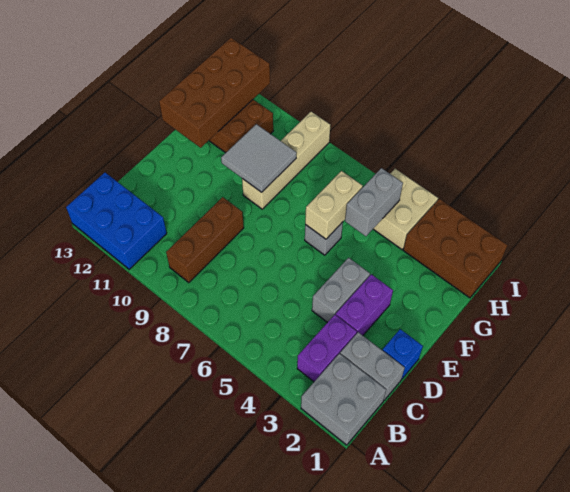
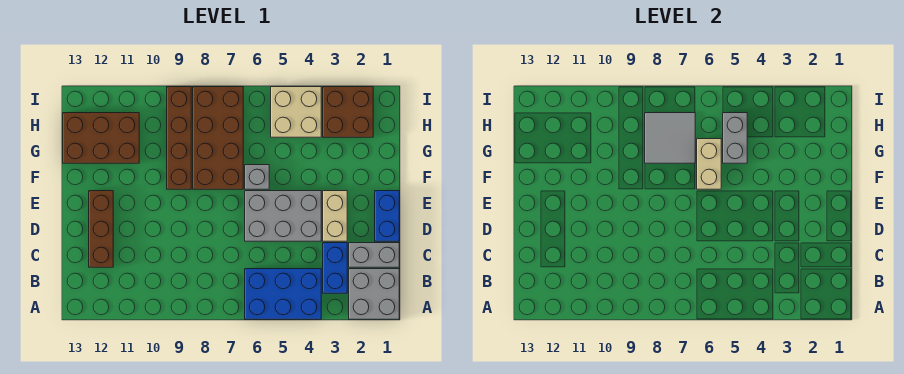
blue 2x3 brick [66,173,167,269] -> blue 2x3 brick moved to [245,269,321,319]
purple 1x2 brick [297,315,357,382] -> blue 1x2 brick [323,243,347,293]
brown 1x3 brick [166,197,244,283] -> brown 1x3 brick moved to [89,191,113,267]
blue 1x1 brick [382,329,423,379] -> blue 1x2 brick [375,191,399,241]
purple 1x2 brick [336,274,393,335] -> tan 1x2 brick [323,191,347,241]
grey 1x2 brick [312,258,370,322] -> grey 2x3 brick [245,191,321,241]
tan 1x4 brick [242,112,330,209] -> brown 1x4 brick [167,87,191,189]
grey 2x2 tile [221,124,296,192] -> grey 2x2 tile moved to [645,113,695,163]
brown 2x4 brick [159,38,270,148] -> brown 2x4 brick moved to [193,87,243,189]
brown 2x3 brick [403,199,507,298] -> brown 2x2 brick [323,87,373,137]

